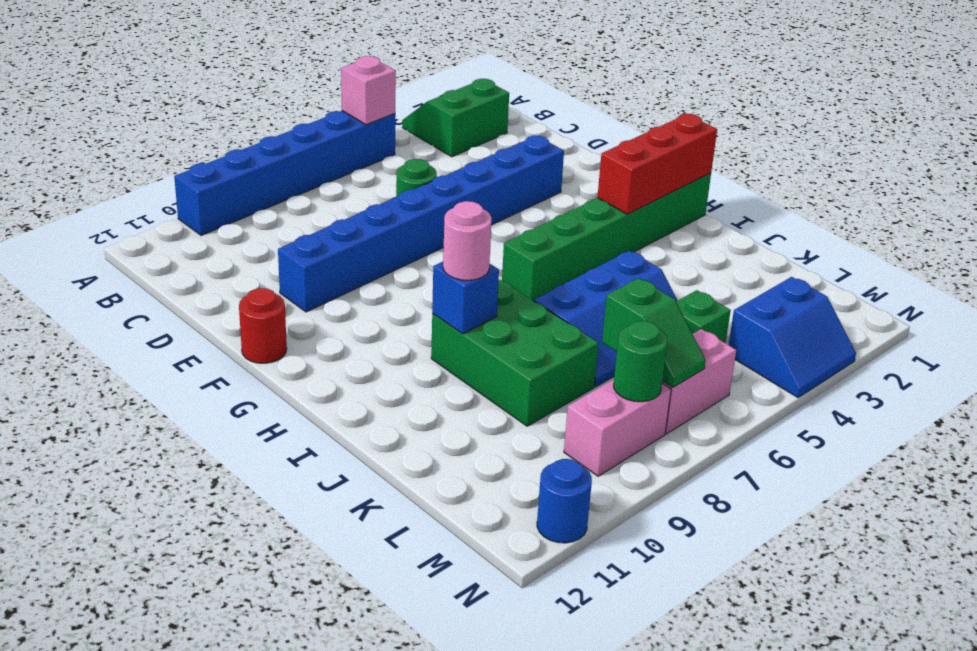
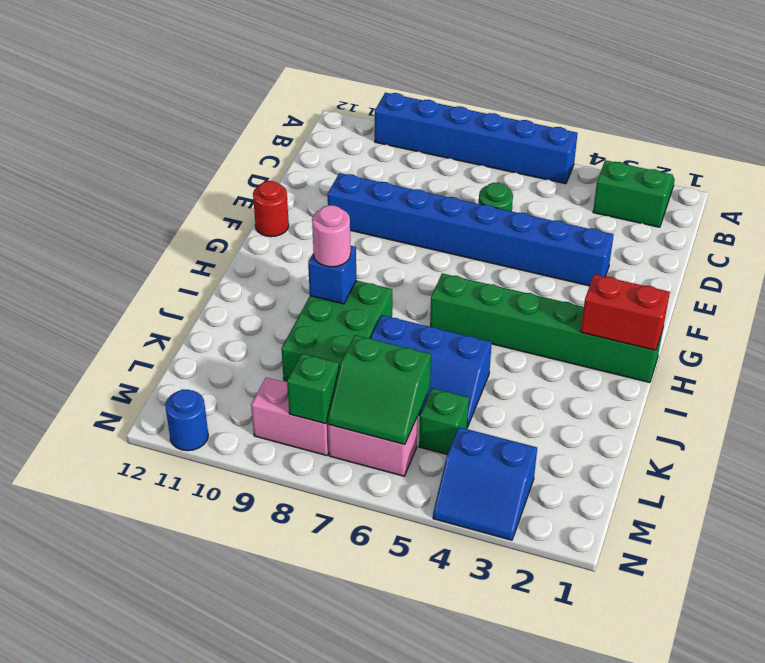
pink 1x1 brick [341,56,396,125] -> none
red 1x3 brick [597,114,717,214] -> red 1x2 brick [581,274,670,350]
green 1x2 slope [602,278,706,387] -> green 2x2 slope [328,335,431,445]
green 1x1 round brick [614,321,667,402] -> green 1x1 brick [287,354,339,424]

